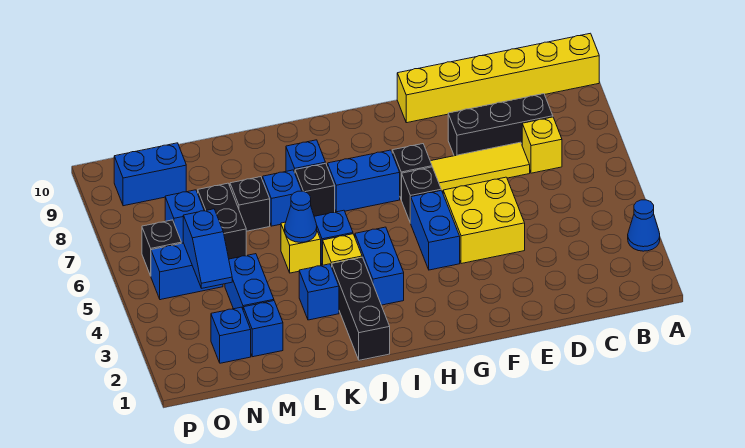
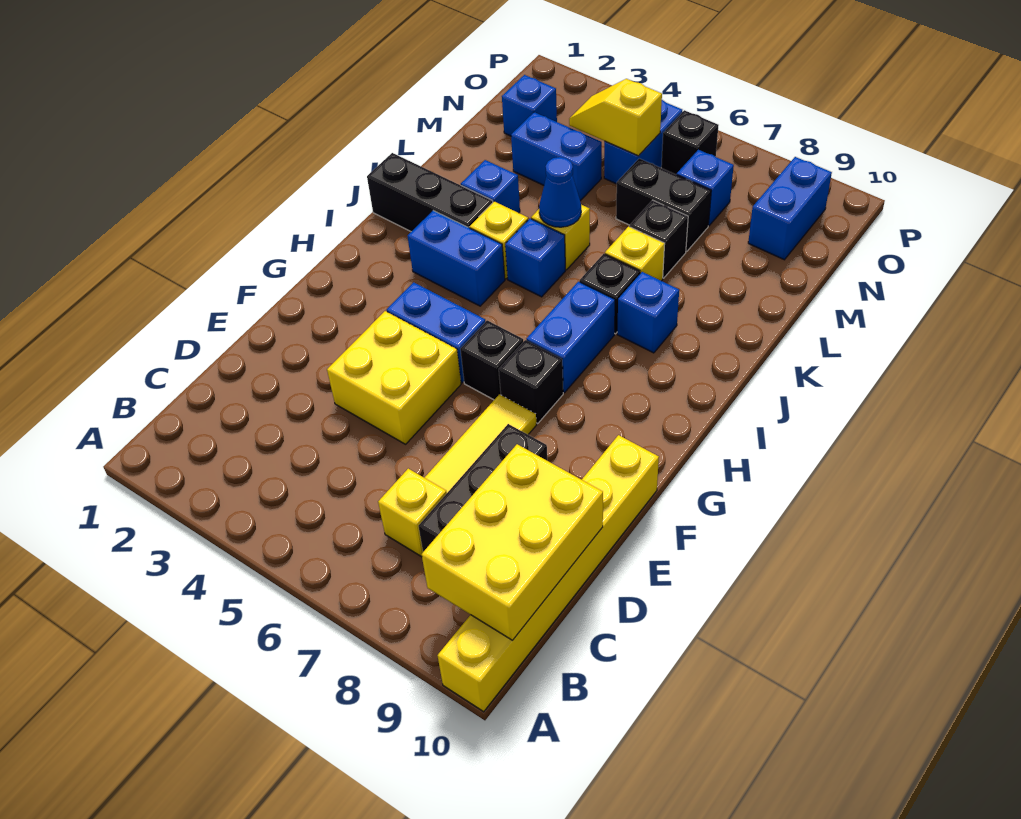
blue 1x1 cone [628,200,660,251] -> none
none -> yellow 2x3 brick [421,444,603,640]
blue 1x1 brick [263,170,302,226] -> yellow 1x1 brick [605,227,665,281]
blue 1x1 brick [243,301,283,357] -> none
blue 1x2 slope [183,209,232,288] -> yellow 1x2 slope [569,79,662,156]

